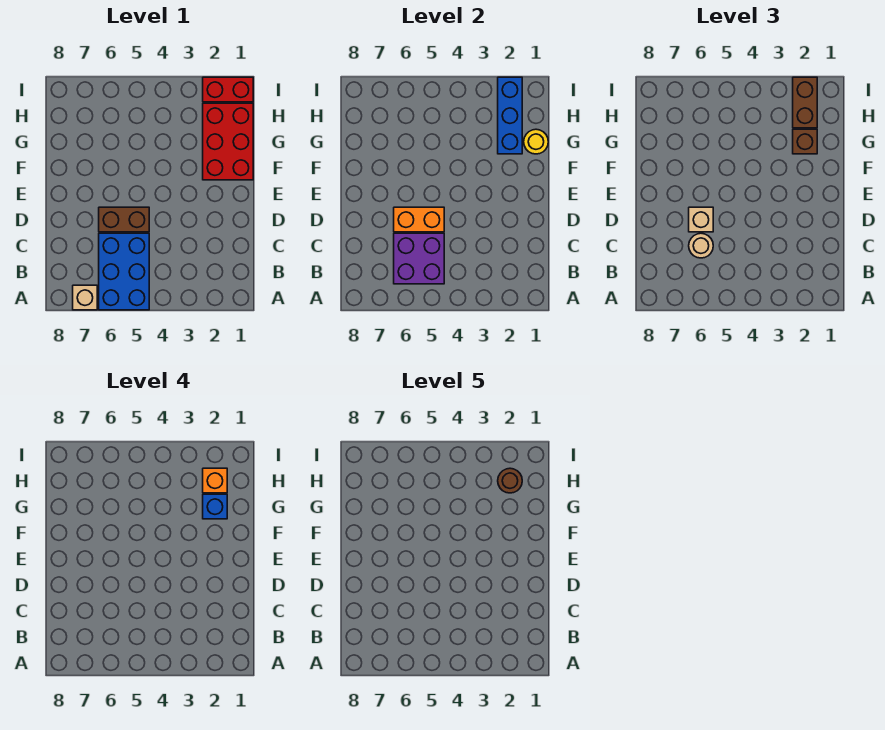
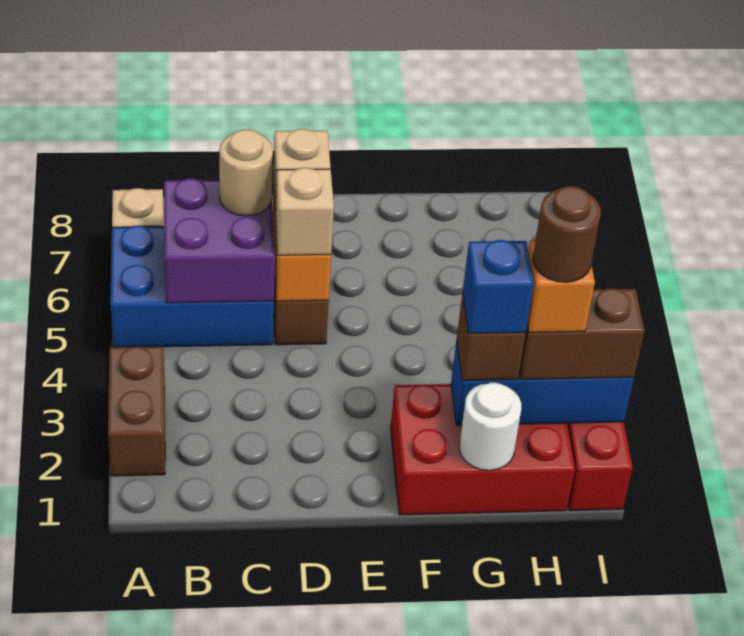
none -> brown 1x2 brick [108,347,165,476]
none -> tan 1x1 brick [275,168,334,255]
yellow 1x1 round brick [524,129,548,154] -> white 1x1 round brick [459,383,521,470]

